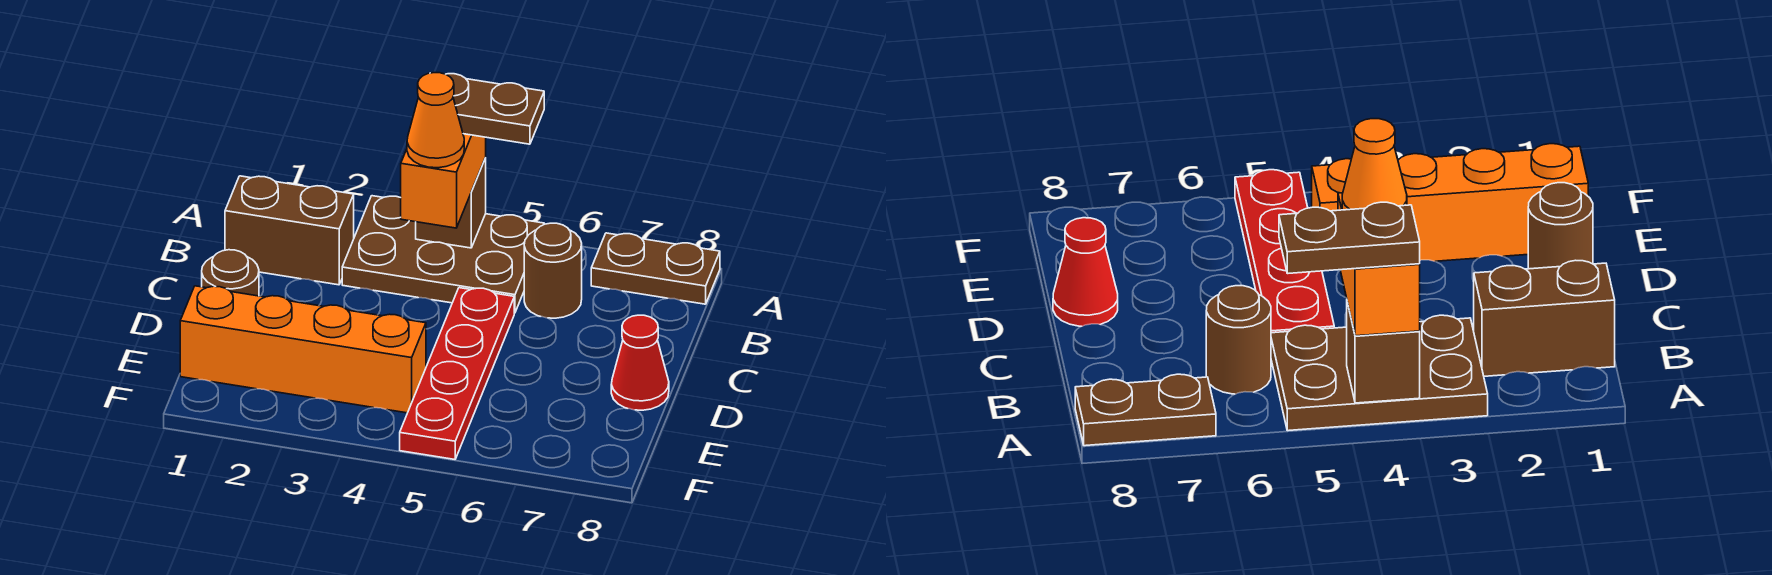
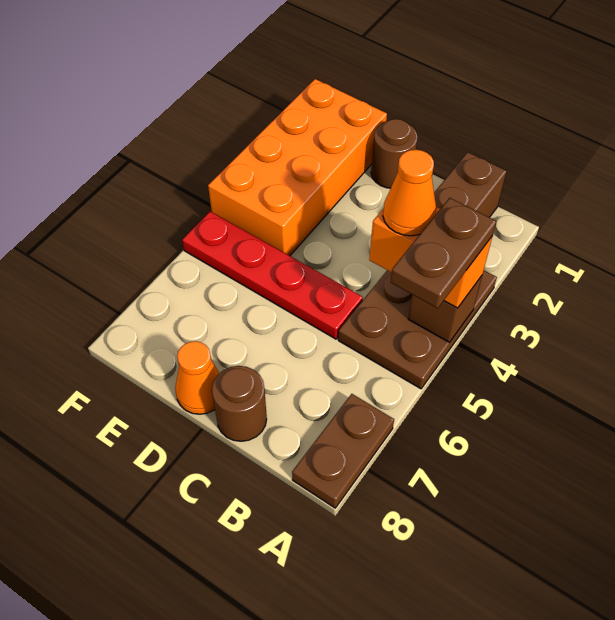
brown 1x1 round brick [524,223,582,318] -> brown 1x1 round brick moved to [212,366,267,441]
red 1x1 cone [611,315,669,410] -> orange 1x1 cone [175,341,219,414]
orange 1x4 brick [180,286,426,413] -> orange 2x4 brick [208,79,387,256]

